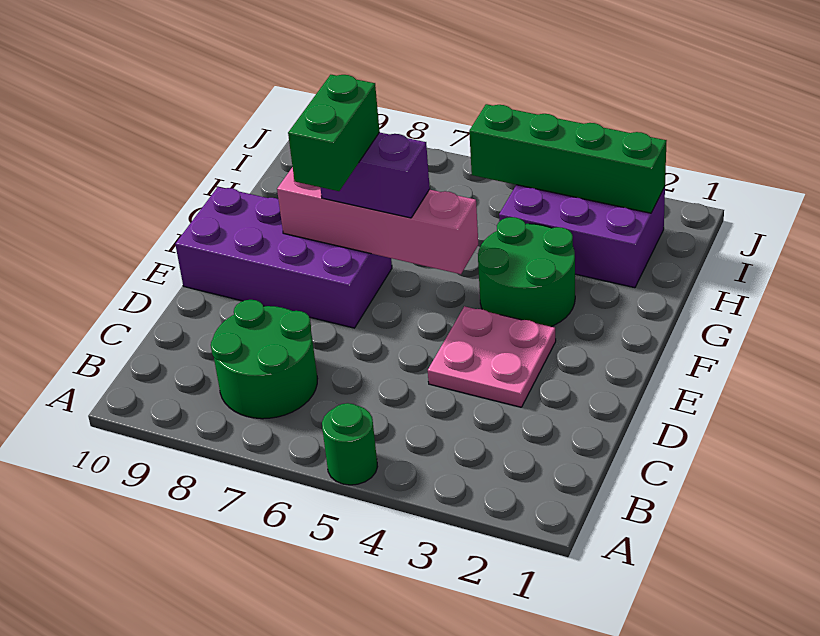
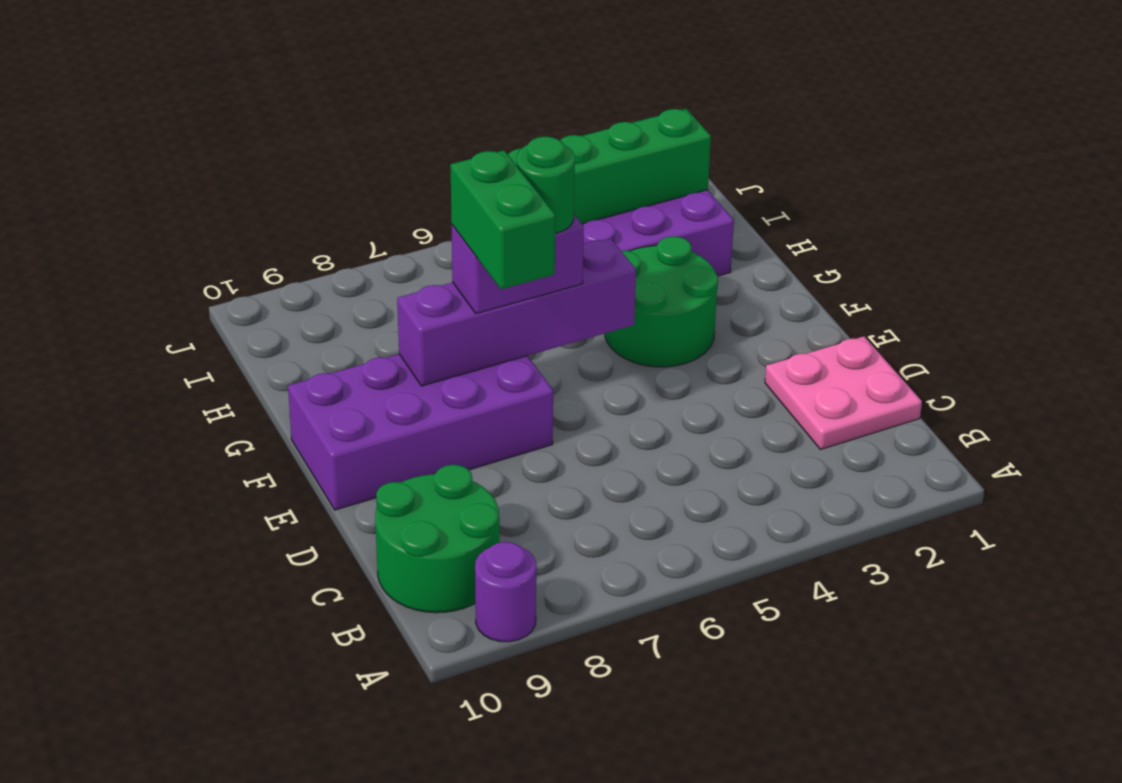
green 1x1 round brick [322,403,378,485] -> green 1x1 round brick moved to [517,137,575,233]
none -> purple 1x1 round brick [475,542,536,642]
green 2x2 round brick [211,300,318,419] -> green 2x2 round brick moved to [375,465,499,613]
pink 2x2 plate [428,306,556,407] -> pink 2x2 plate moved to [765,336,922,450]
pink 1x4 brick [277,167,478,274] -> purple 1x4 brick [397,239,636,386]

